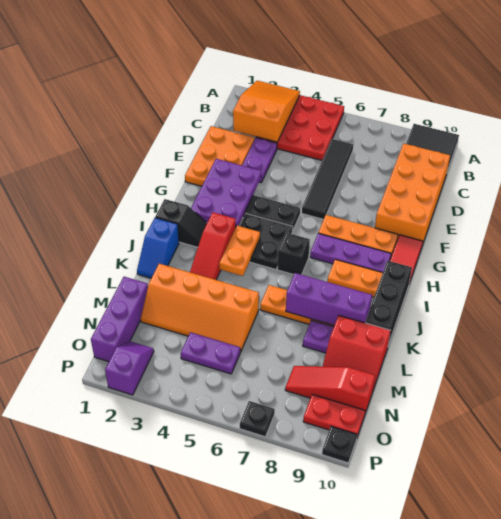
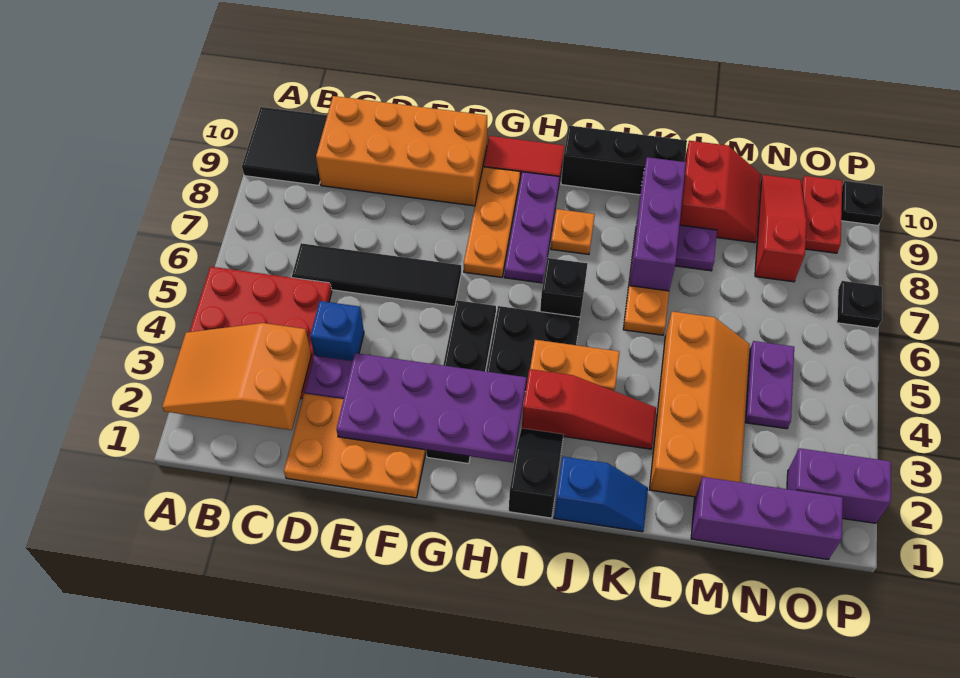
none -> blue 1x1 brick [310,301,364,361]
purple 2x3 plate [191,159,261,226] -> purple 2x4 plate [336,353,526,463]
orange 1x2 plate [327,259,383,297] -> orange 1x1 plate [551,209,595,254]
red 1x3 slope [285,366,375,413] -> red 1x3 slope turned to [755,175,806,282]
purple 1x2 slope [105,341,154,395] -> purple 1x2 brick [787,448,891,523]

